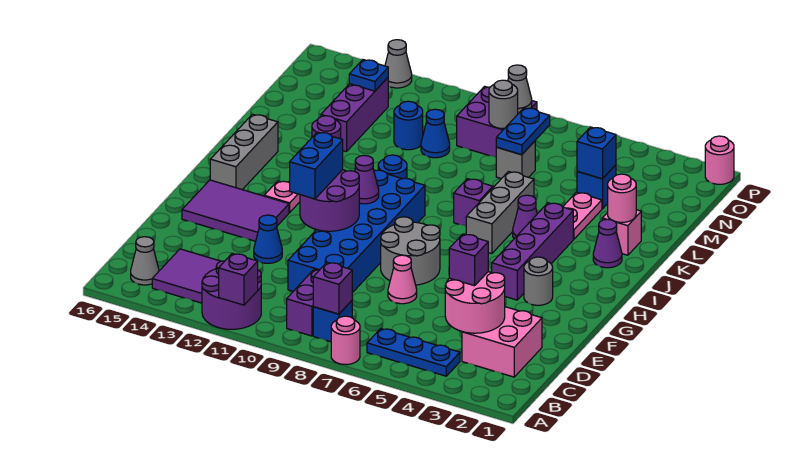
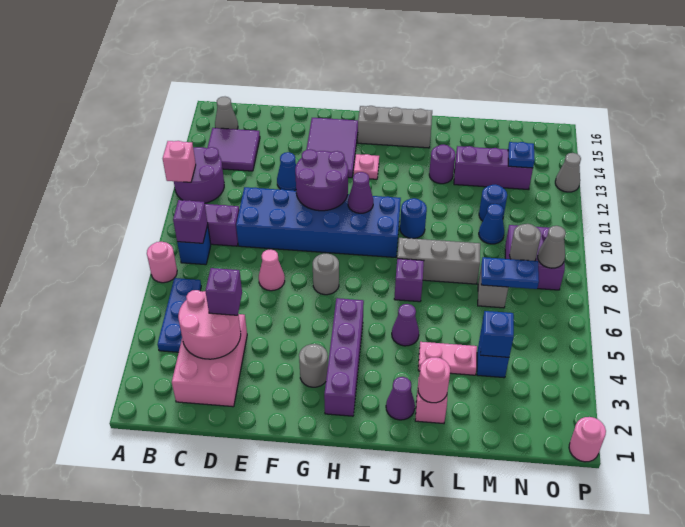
purple 1x1 brick [219,253,258,305] -> pink 1x1 brick [163,141,196,182]
pink 2x2 brick [462,307,542,377] -> pink 2x3 brick [172,314,247,407]
grey 2x2 round brick [381,217,440,285] -> grey 1x1 round brick [313,253,339,295]
blue 1x2 brick [290,132,343,199] -> none
purple 1x4 brick [492,203,573,300] -> purple 1x4 brick turned to [324,298,364,416]
grey 1x3 brick [466,172,534,254] -> grey 1x3 brick moved to [397,238,480,284]

